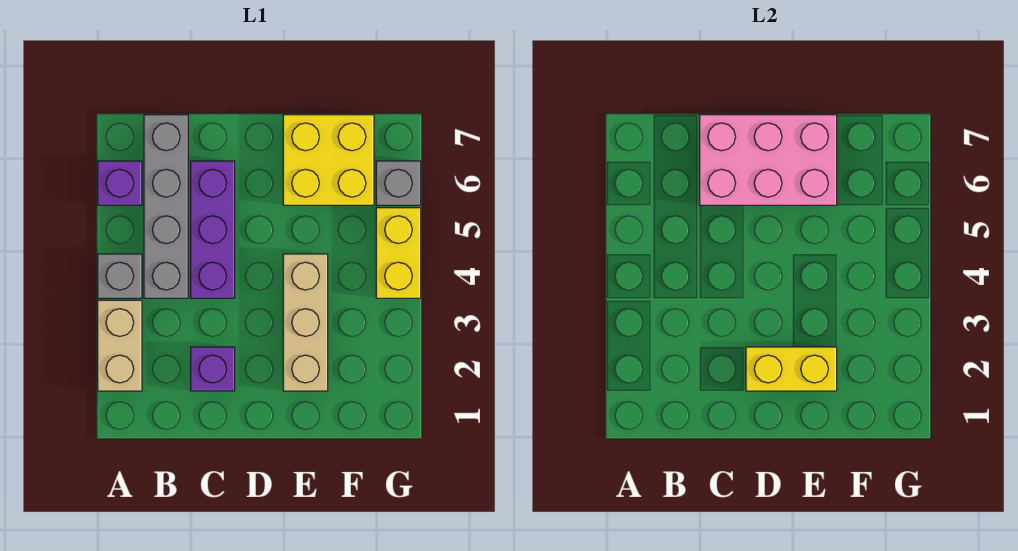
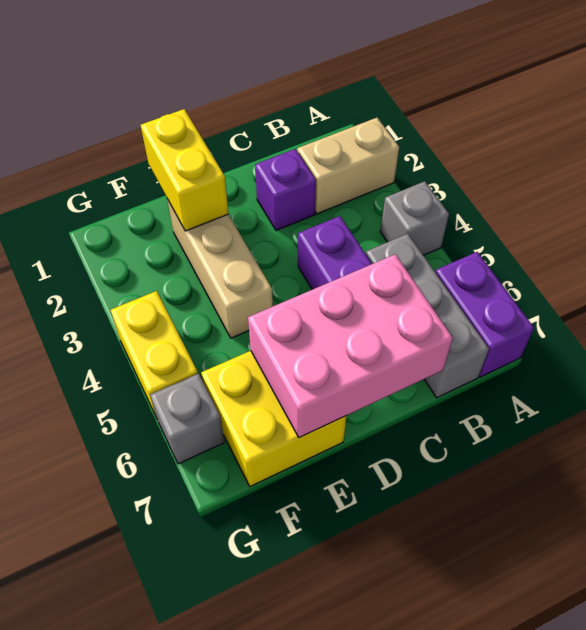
tan 1x2 brick [98,300,142,391] -> tan 1x2 brick turned to [297,118,399,214]
purple 1x1 brick [98,161,142,205] -> purple 1x2 brick [435,252,534,377]
grey 1x4 brick [144,115,188,298] -> grey 1x3 brick [366,234,489,398]
yellow 1x2 brick [746,347,837,391] -> yellow 1x2 brick turned to [141,109,229,231]

